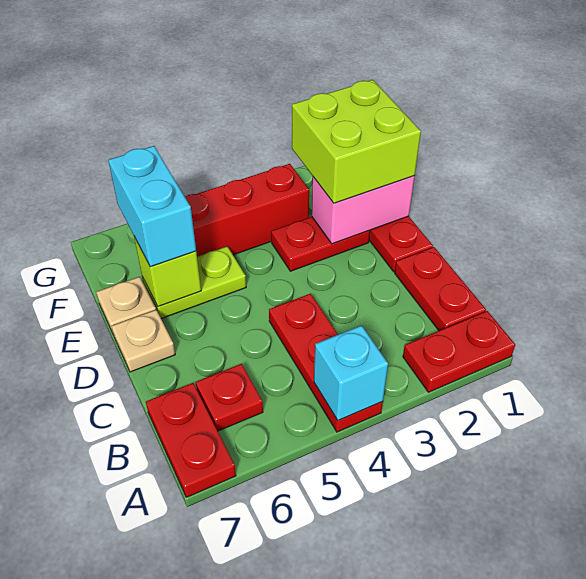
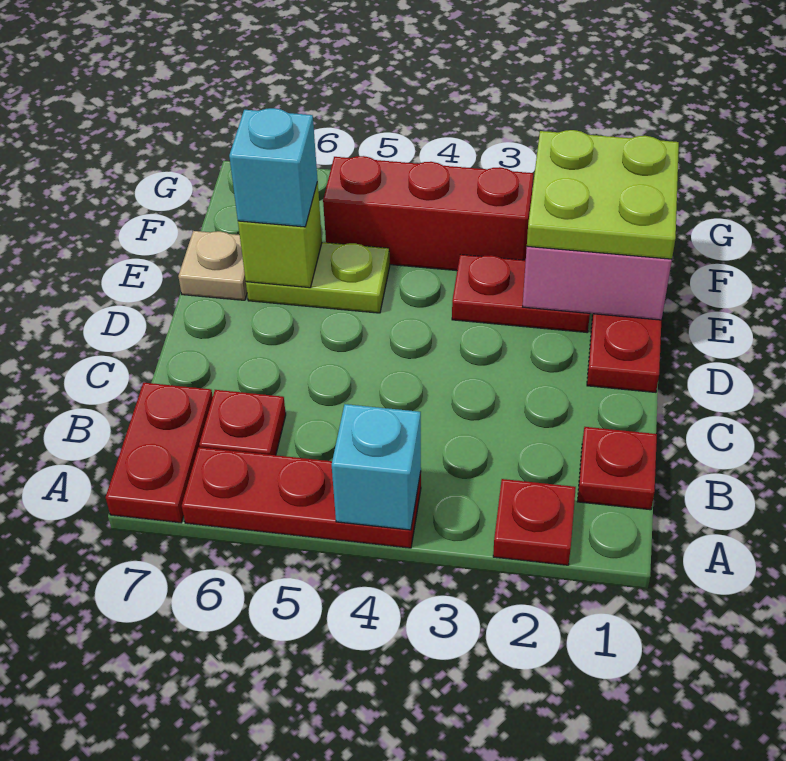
red 1x2 plate [403,311,515,392] -> red 1x1 plate [493,479,576,565]
red 1x3 plate [269,294,383,432] -> red 1x3 plate turned to [182,447,421,548]
red 1x2 plate [395,247,486,331] -> red 1x1 plate [577,427,657,510]
tan 1x1 plate [112,310,175,372] -> none
lime 2x2 brick [292,80,421,203] -> lime 2x2 plate [527,130,679,259]
cyan 1x2 brick [108,146,196,267] -> cyan 1x1 brick [229,108,318,227]

